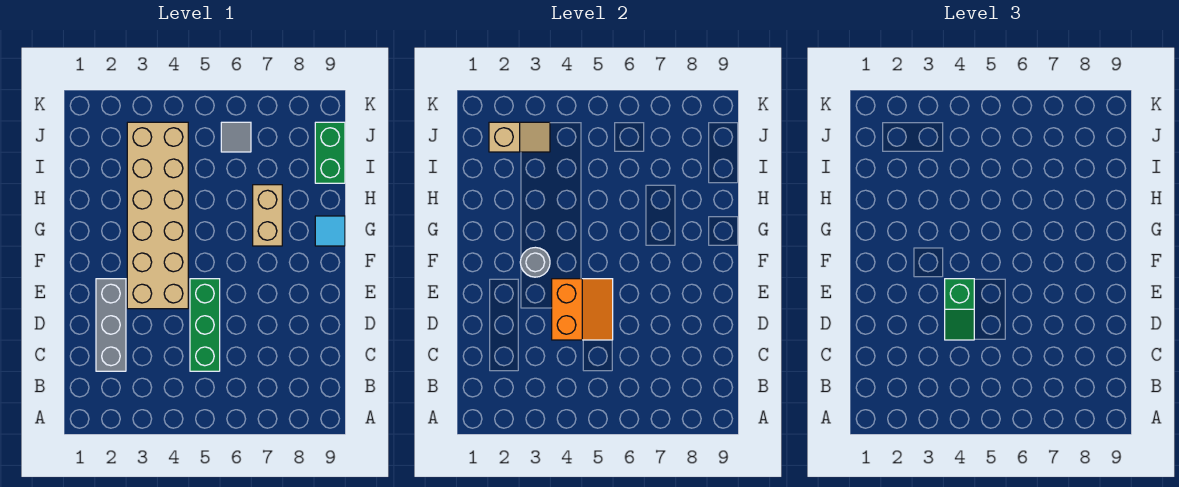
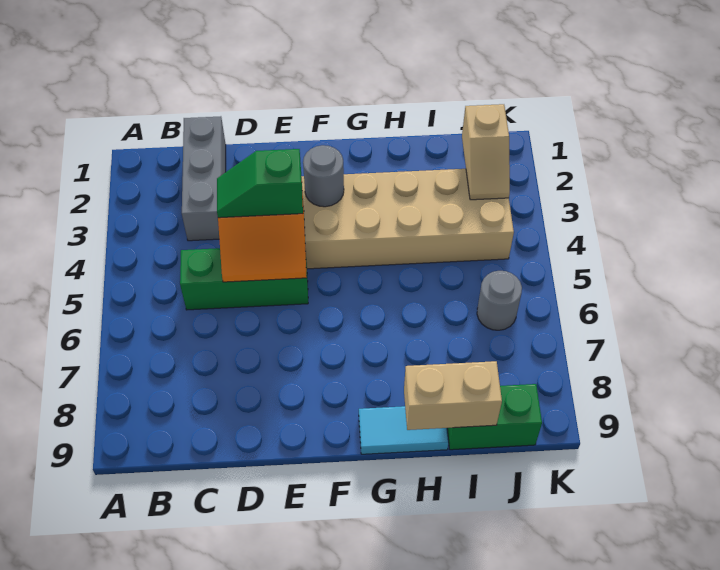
grey 1x3 brick [96,279,126,371] -> grey 1x3 brick turned to [182,116,226,241]
tan 1x2 brick [253,185,282,246] -> tan 1x2 brick moved to [404,361,502,430]
cyan 1x1 tile [315,216,345,246] -> cyan 1x2 tile [359,406,448,454]
grey 1x1 tile [221,122,251,152] -> grey 1x1 round brick [477,271,522,330]

